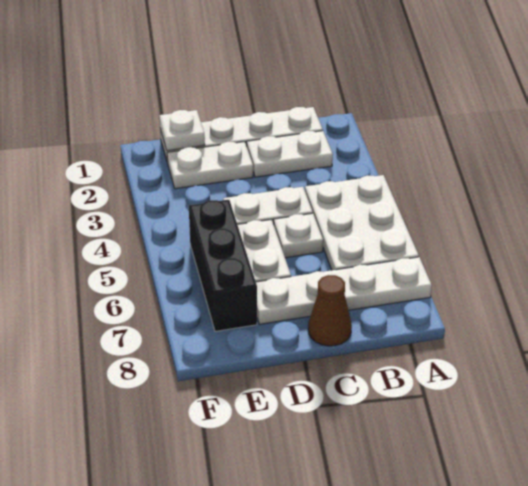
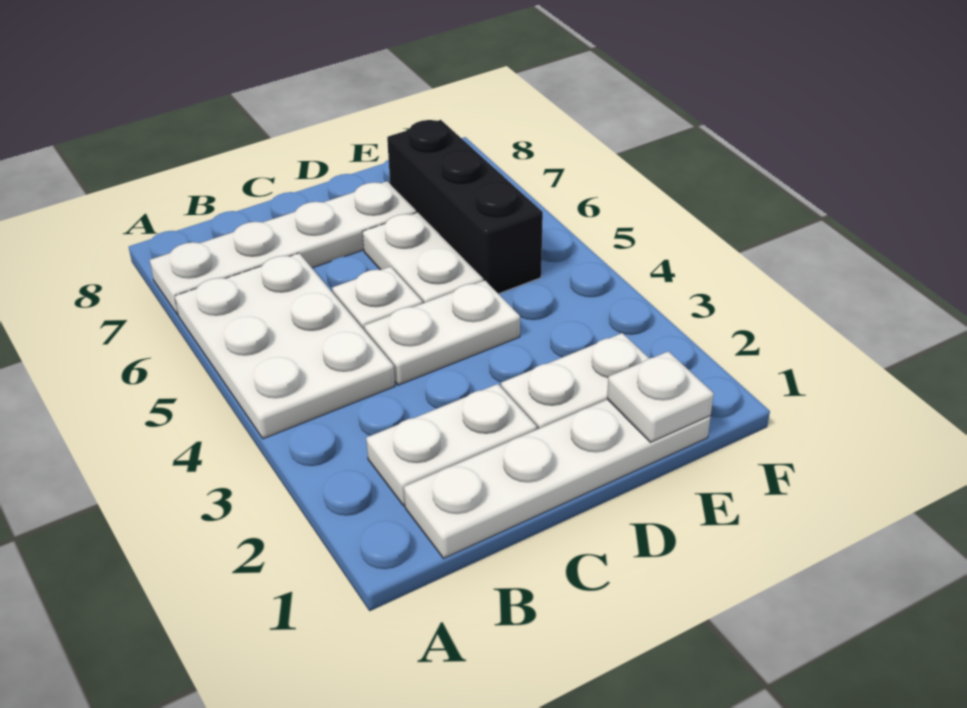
brown 1x1 cone [308,275,352,346] -> none

